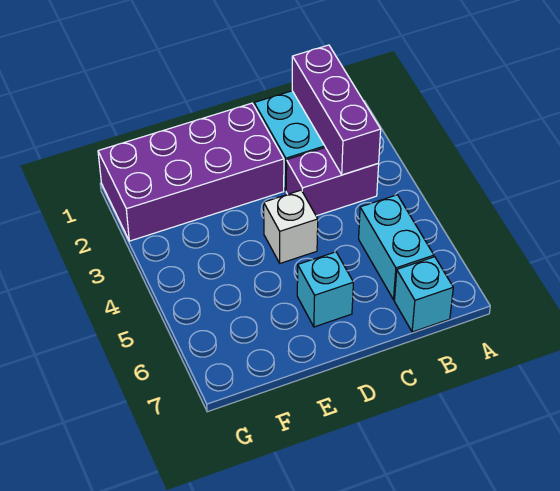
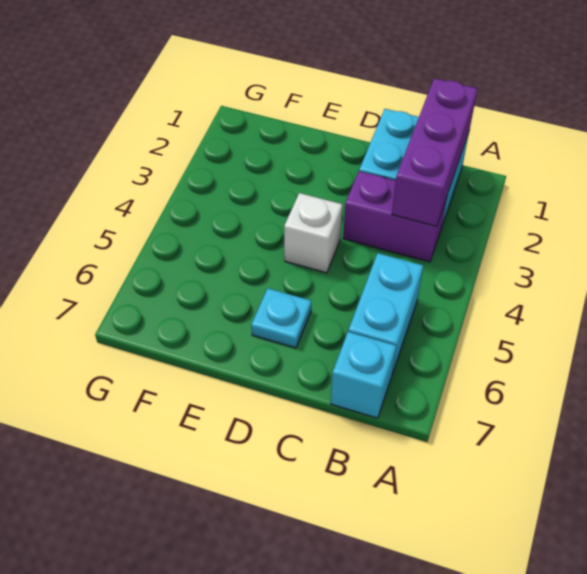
purple 2x4 brick [98,103,284,241] -> none
cyan 1x1 brick [297,252,353,327] -> cyan 1x1 plate [251,288,311,348]

